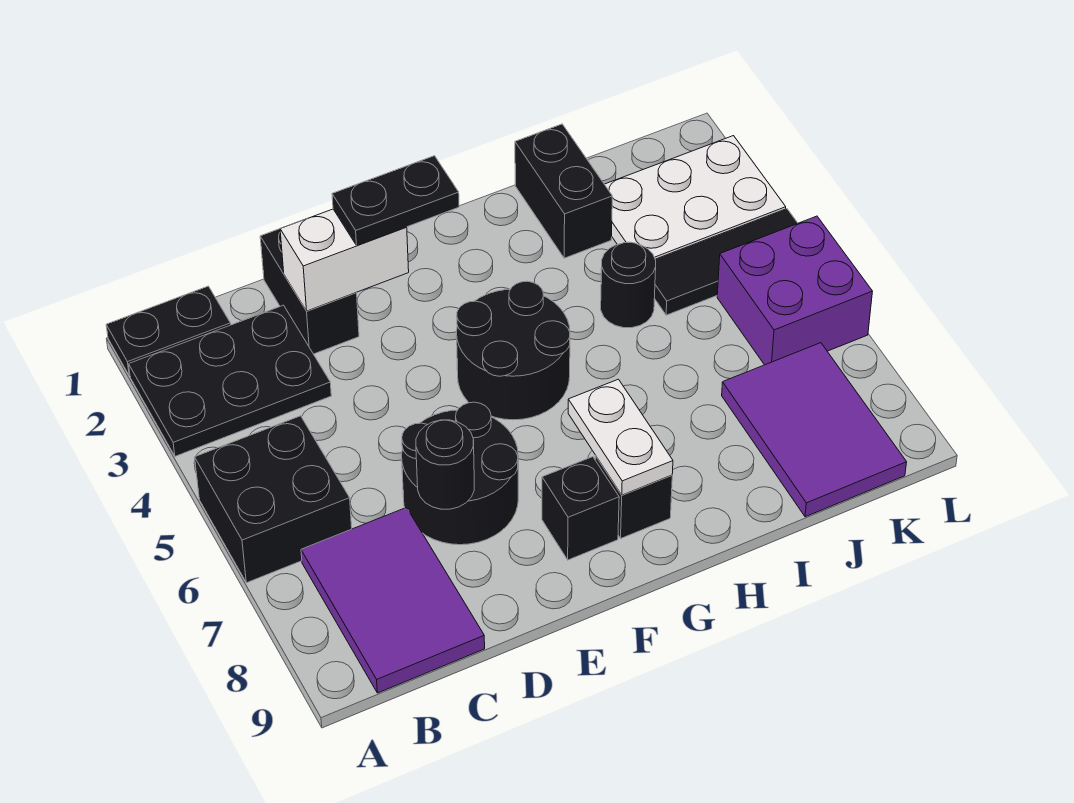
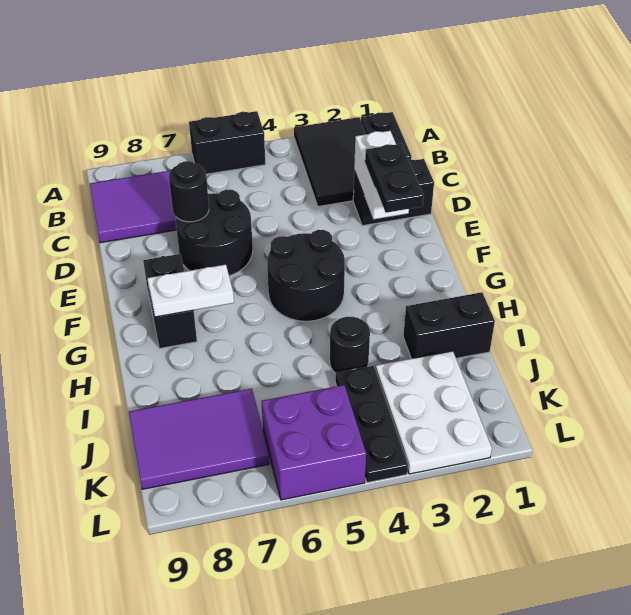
black 2x3 plate [129,305,331,456] -> black 2x3 tile [294,117,366,207]
black 2x2 brick [195,416,352,583] -> black 1x2 brick [189,111,265,174]
black 1x3 tile [654,209,798,315] -> black 1x3 plate [335,366,408,483]

